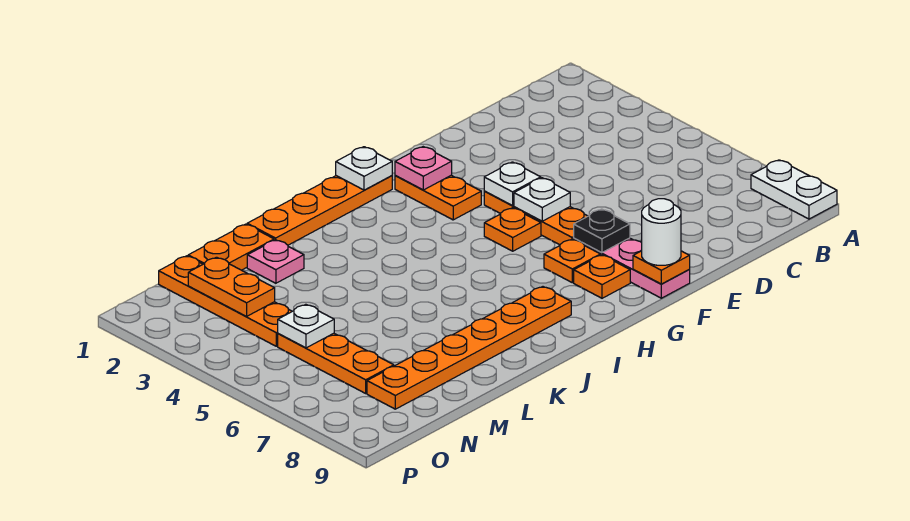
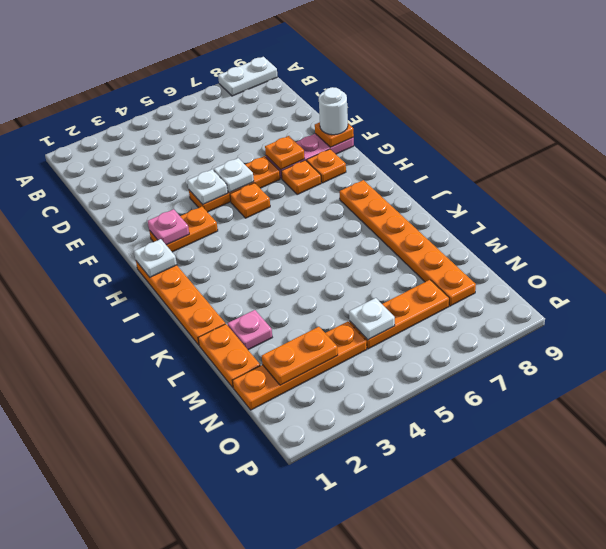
black 1x1 plate [574,209,630,253] -> orange 1x1 plate [265,136,305,170]

